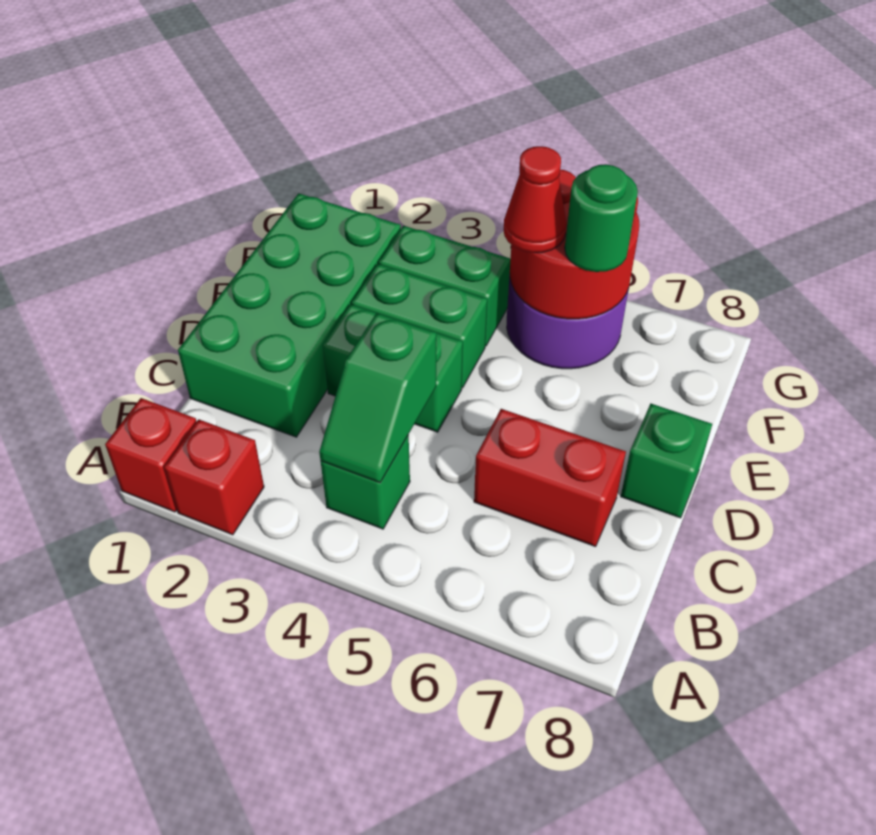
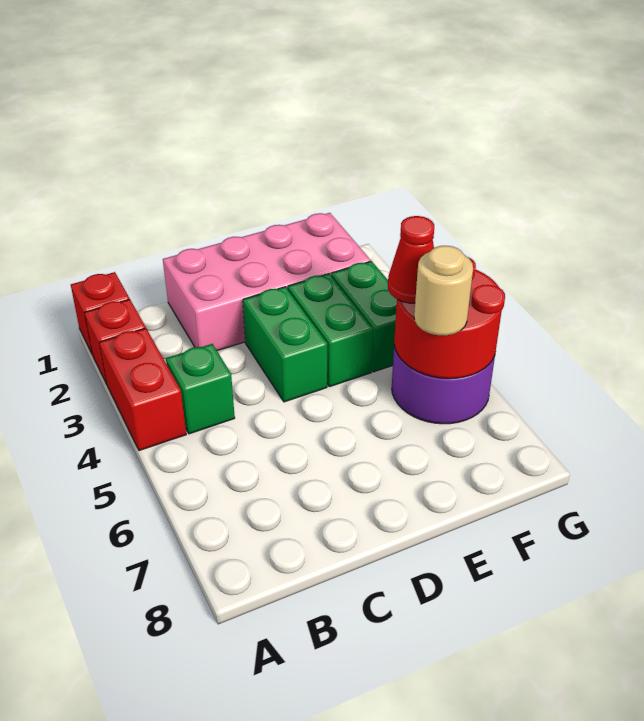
green 1x2 slope [319,313,436,483] -> none
green 2x4 brick [178,193,401,437] -> pink 2x4 brick [163,213,371,351]
red 1x2 brick [474,409,626,547] -> red 1x2 brick moved to [99,328,186,451]
green 1x1 brick [621,404,712,518] -> none
green 1x1 round brick [565,164,638,272] -> tan 1x1 round brick [414,246,473,336]

